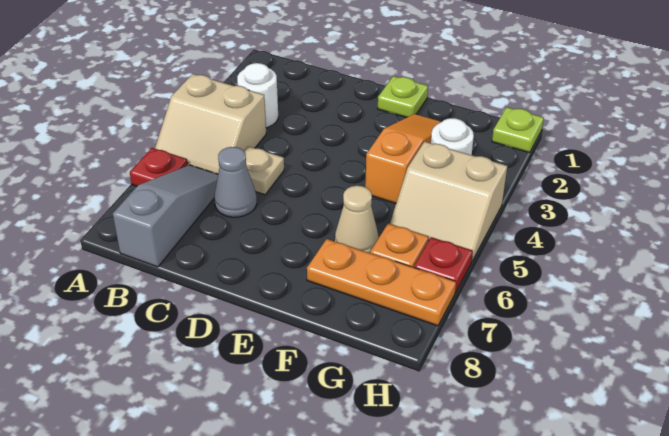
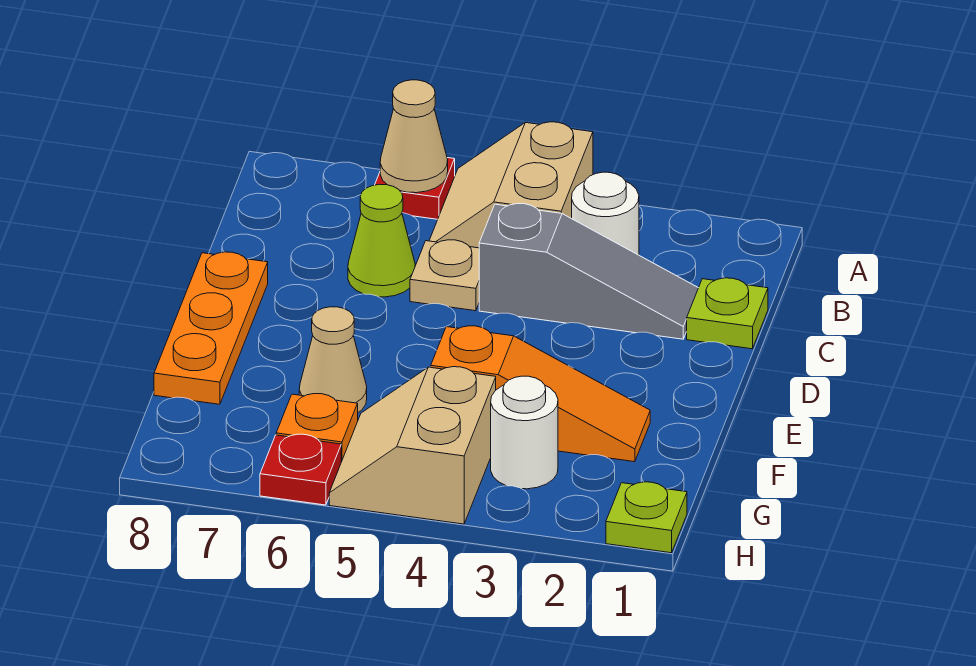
none -> tan 1x1 cone [380,80,448,193]
grey 1x3 slope [113,165,218,267] -> grey 1x3 slope moved to [479,204,698,339]
grey 1x1 cone [214,147,257,217] -> lime 1x1 cone [348,184,415,297]
lime 1x1 plate [378,76,428,118] -> lime 1x1 plate moved to [687,278,768,349]
orange 1x3 plate [307,239,456,326] -> orange 1x3 plate moved to [154,252,268,404]

